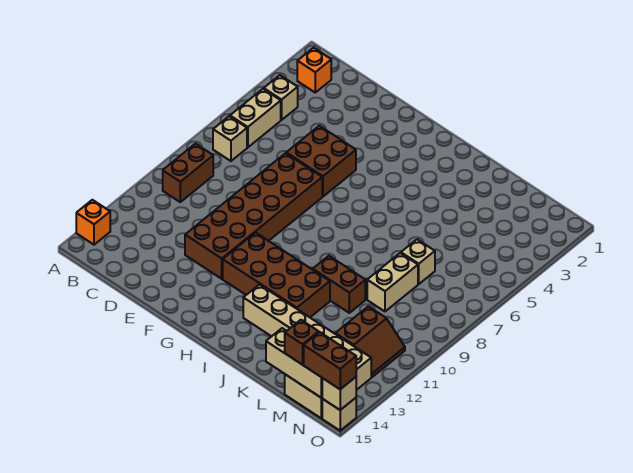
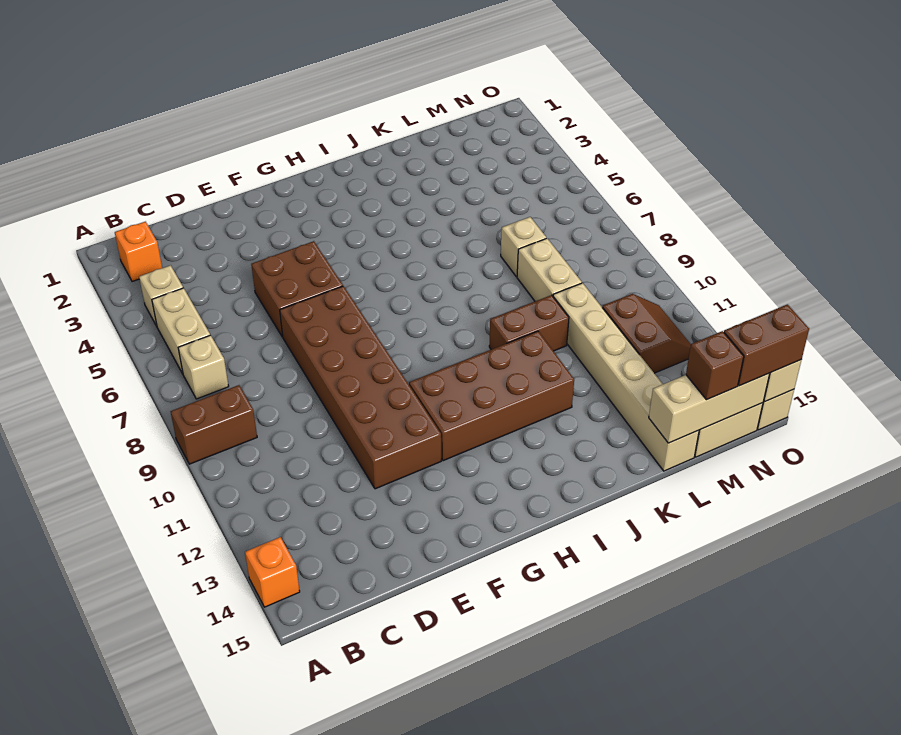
brown 1x2 brick [163,144,213,202] -> brown 1x2 brick turned to [171,385,257,464]
tan 1x6 brick [243,285,371,390] -> tan 1x6 brick turned to [553,283,699,471]

